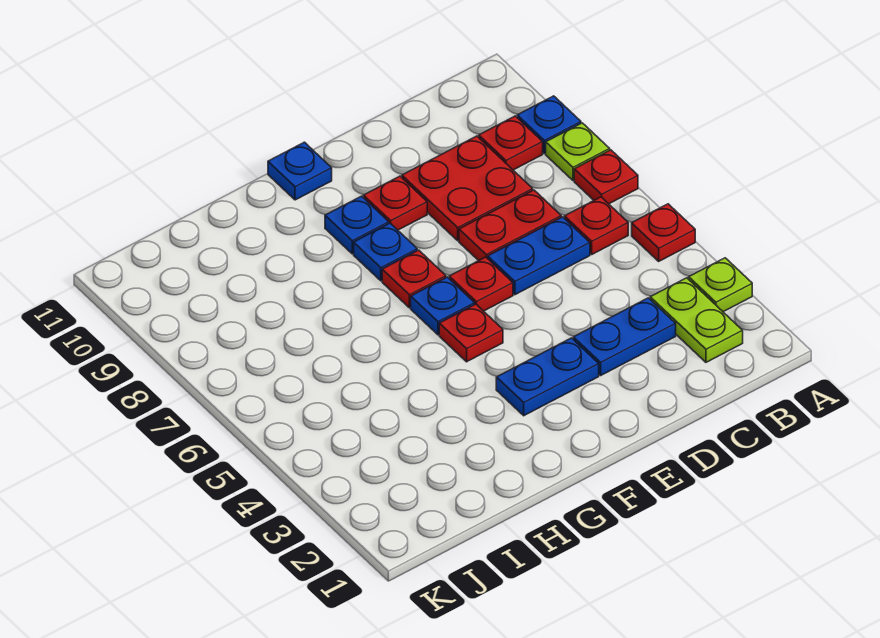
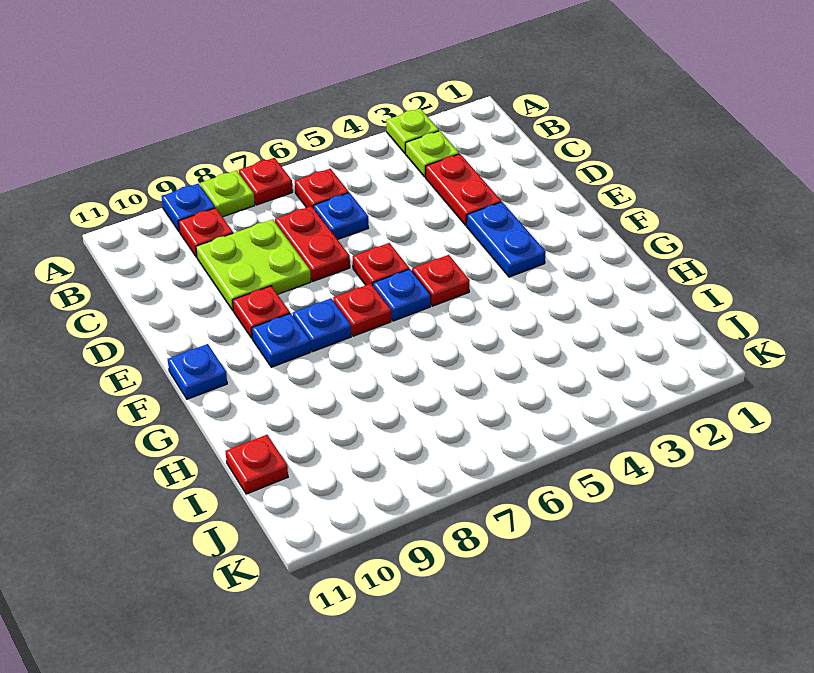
red 1x1 plate [632,204,695,261] -> red 1x1 plate moved to [226,435,288,494]
lime 1x2 plate [650,278,743,362] -> lime 1x1 plate [406,131,459,177]
blue 1x2 plate [573,298,676,375] -> red 1x2 plate [426,154,501,225]
blue 1x2 plate [488,217,590,295] -> blue 1x1 plate [313,193,368,240]
red 2x2 plate [402,136,533,241] -> lime 2x2 plate [196,220,311,310]

